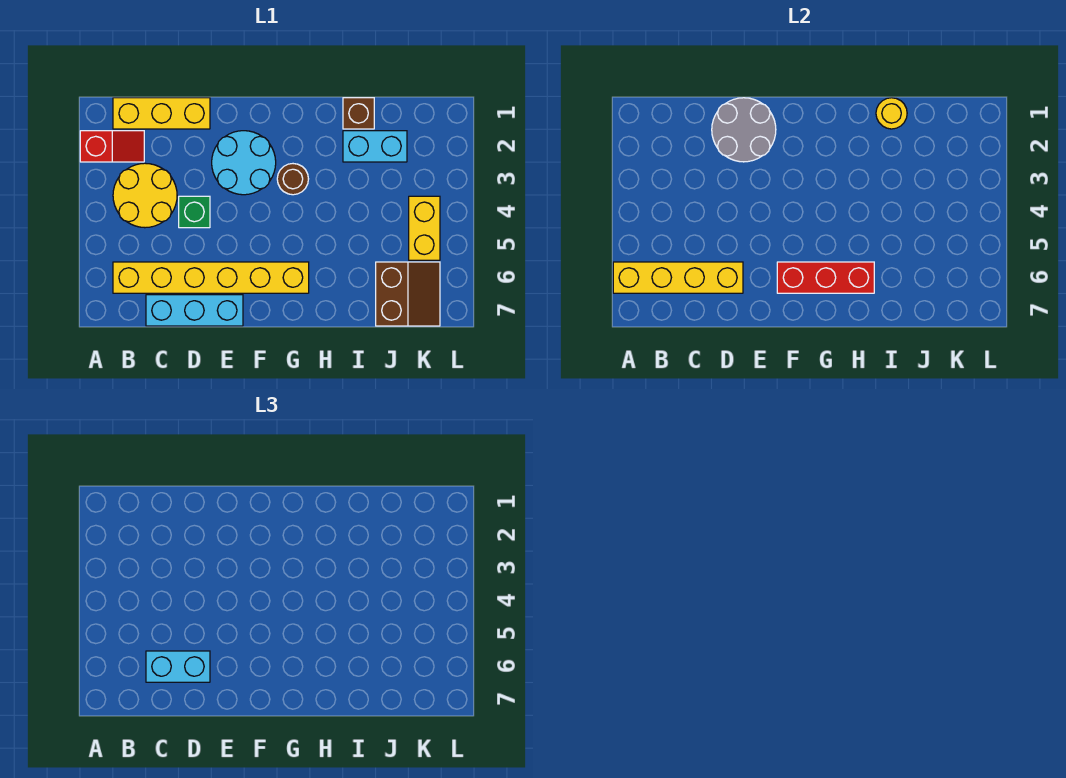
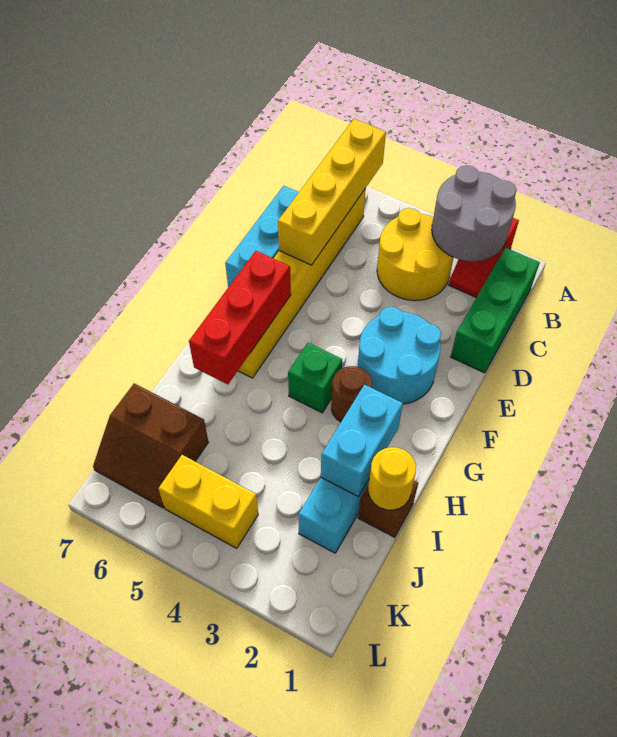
yellow 1x3 brick [113,98,210,129] -> green 1x3 brick [451,248,540,373]
cyan 1x2 brick [146,651,210,682] -> cyan 1x2 brick moved to [321,385,403,497]
grey 2x2 round brick [712,98,776,162] -> grey 2x2 round brick moved to [432,165,516,261]
green 1x1 brick [179,196,210,228] -> green 1x1 brick moved to [288,343,342,413]

